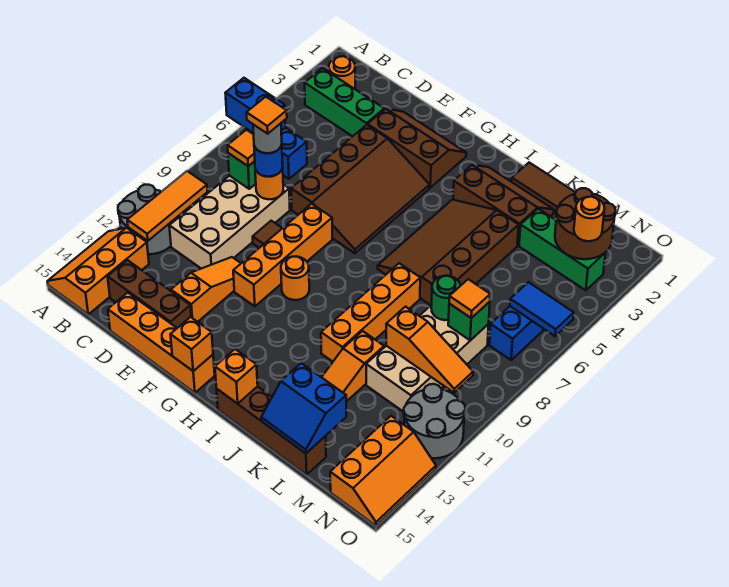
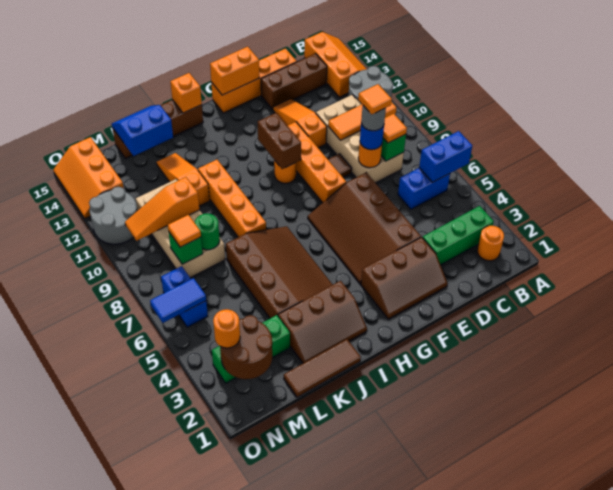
orange 1x3 tile [127,171,207,241] -> orange 1x3 tile turned to [328,102,396,140]
orange 1x3 slope [171,257,241,322] -> orange 1x3 slope turned to [273,99,327,148]
none -> brown 1x2 brick [258,113,301,169]
orange 1x1 brick [170,317,213,371] -> orange 1x2 brick [210,47,259,95]

